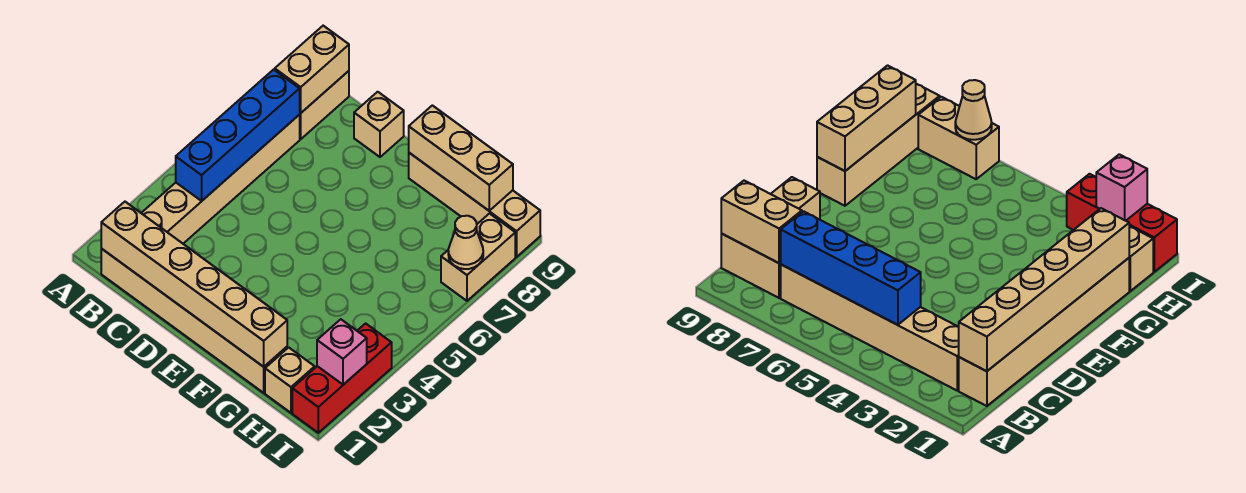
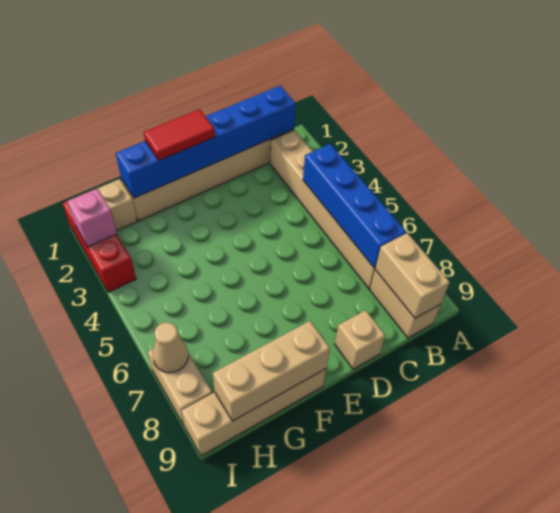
tan 1x6 brick [101,202,287,367] -> blue 1x6 brick [116,86,296,198]
none -> red 1x2 tile [144,109,215,160]

